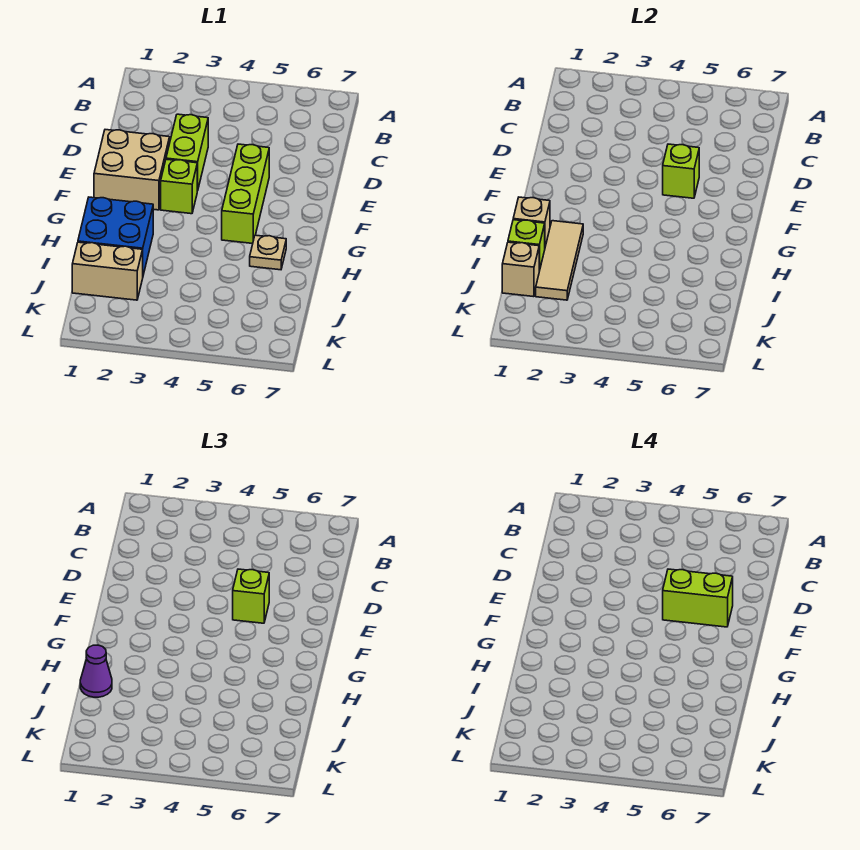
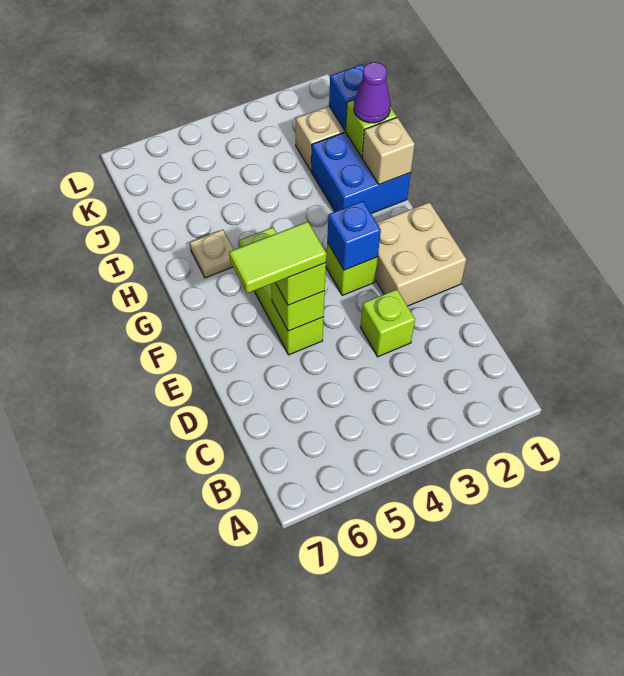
lime 1x2 brick [166,114,208,191] -> lime 1x1 brick [361,289,415,357]
lime 1x2 brick [663,569,733,627] -> lime 1x2 tile [229,222,326,293]
none -> blue 1x1 brick [327,201,381,270]
tan 1x3 tile [536,221,583,300] -> none
tan 1x1 brick [502,242,539,297] -> blue 1x1 brick [329,64,364,130]

